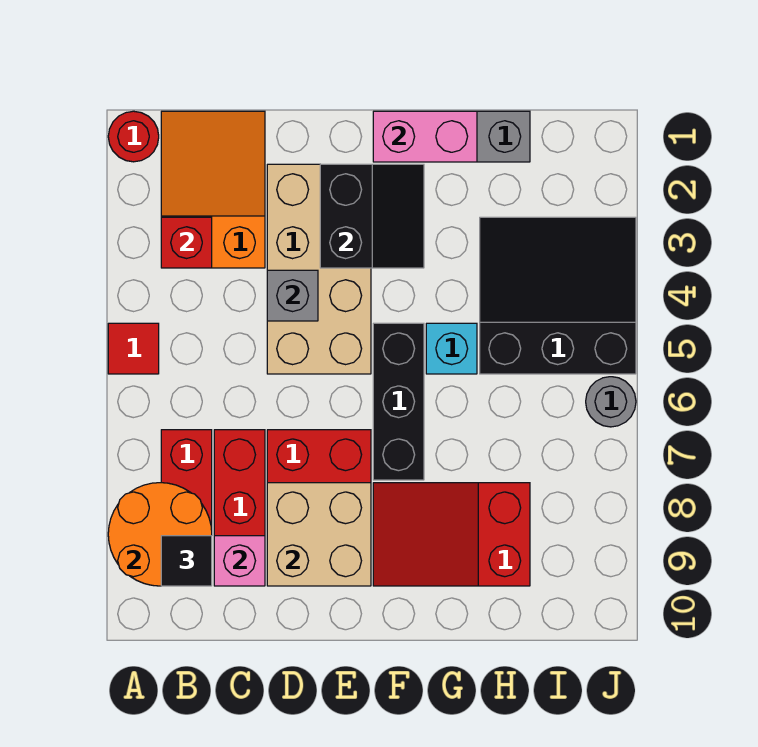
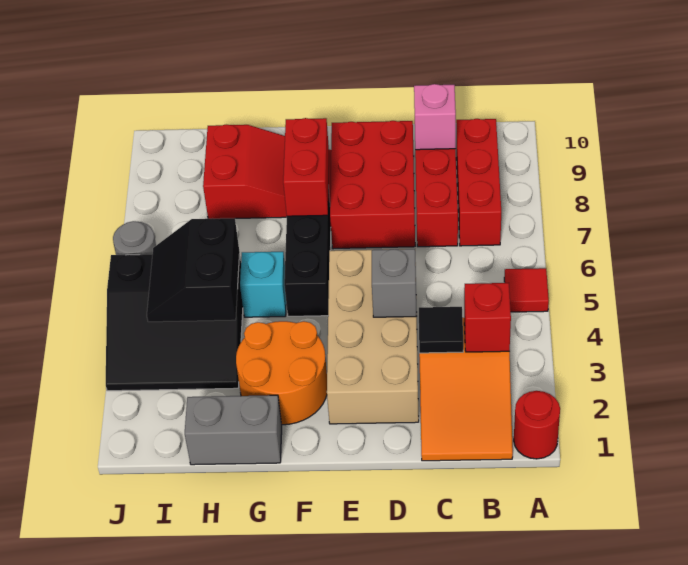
orange 2x2 round brick [108,483,212,586] -> orange 2x2 round brick moved to [236,321,327,425]
black 1x1 tile [161,536,212,586] -> black 1x1 tile moved to [419,307,463,353]
tan 2x2 brick [267,483,371,586] -> none
black 2x2 slope [320,164,424,268] -> black 2x2 slope moved to [147,218,240,322]
pink 1x2 brick [373,111,477,162] -> none
none -> red 1x2 brick [283,118,329,216]

